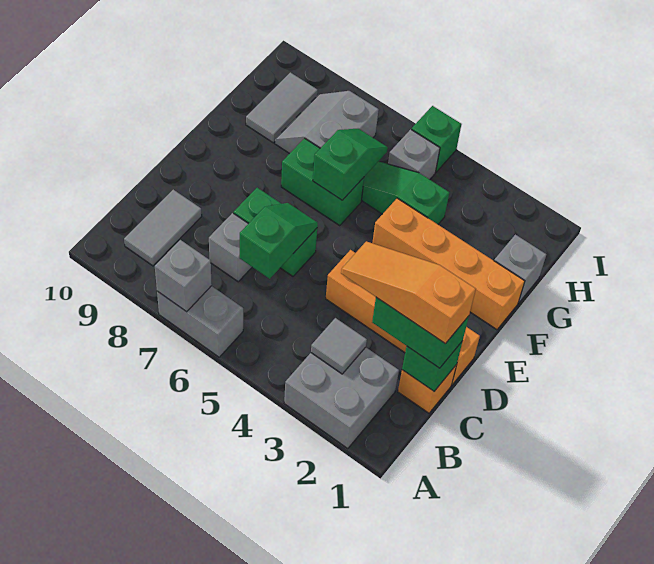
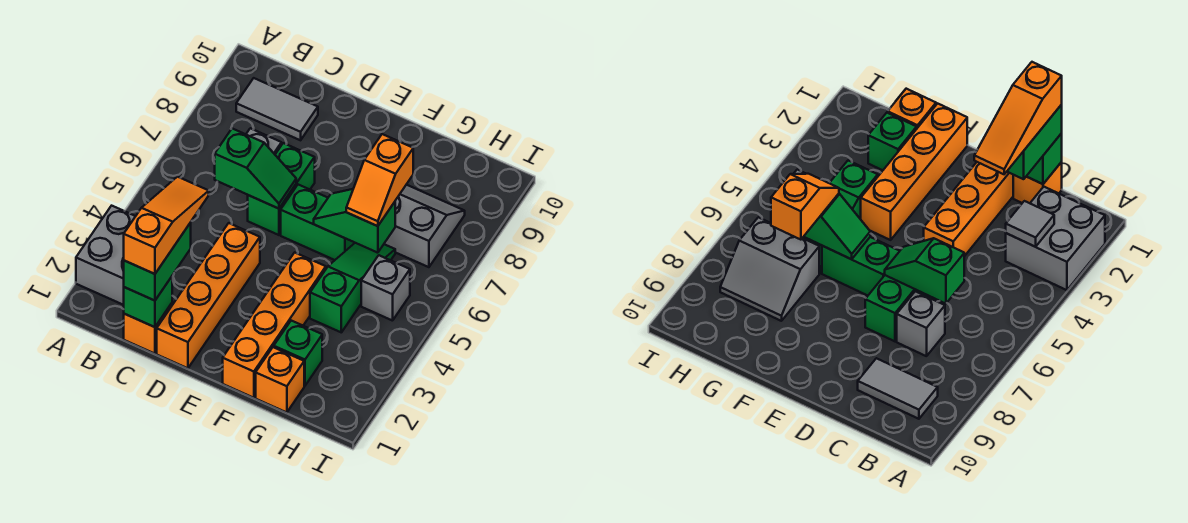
grey 1x2 brick [157,286,243,357] -> none
grey 1x1 brick [155,240,212,312] -> none
green 1x2 brick [281,138,364,225] -> green 1x2 brick turned to [281,185,355,260]
green 1x2 slope [313,129,388,200] -> green 1x2 slope turned to [314,189,395,253]
grey 1x1 brick [494,235,547,303] -> orange 1x1 brick [256,347,304,413]
none -> orange 1x2 slope [346,134,413,226]
grey 1x2 tile [246,72,318,143] -> none
green 1x1 brick [411,106,462,172] -> green 1x1 brick moved to [274,321,322,386]

